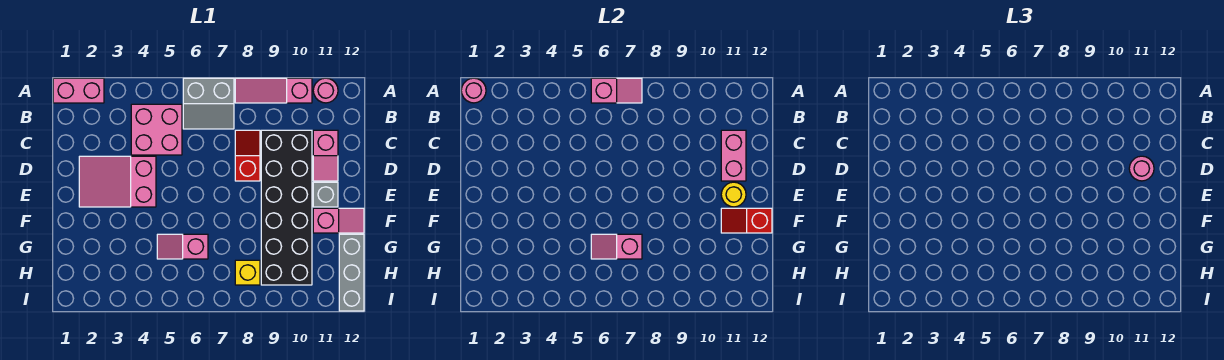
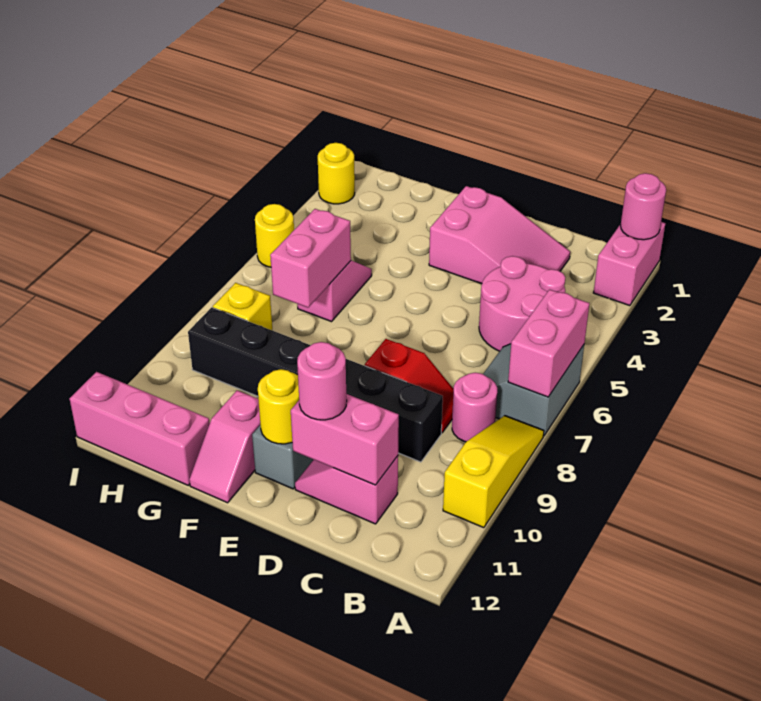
pink 1x2 slope [591,78,642,103] -> pink 1x2 brick [508,289,590,397]
pink 1x3 slope [235,78,312,103] -> yellow 1x3 slope [443,416,544,528]
pink 1x1 round brick [313,78,338,103] -> pink 1x1 round brick moved to [452,373,497,442]
pink 2x2 brick [131,104,182,155] -> pink 2x2 round brick [479,256,565,351]
black 2x6 brick [261,130,312,285] -> black 1x6 brick [188,307,443,462]
pink 2x3 slope [79,156,156,207] -> pink 2x3 slope turned to [429,186,570,284]
red 1x2 slope [721,208,772,233] -> none
pink 1x2 slope [591,234,642,259] -> pink 1x2 brick [270,209,351,308]
grey 1x3 brick [339,234,364,311] -> pink 1x3 brick [70,372,210,485]
none -> yellow 1x1 round brick [318,143,355,204]
none -> yellow 1x1 round brick [255,204,294,267]

